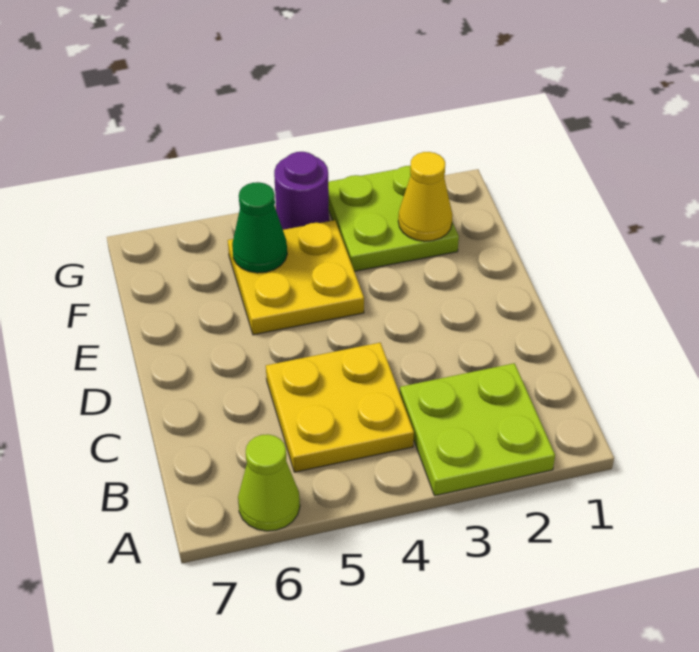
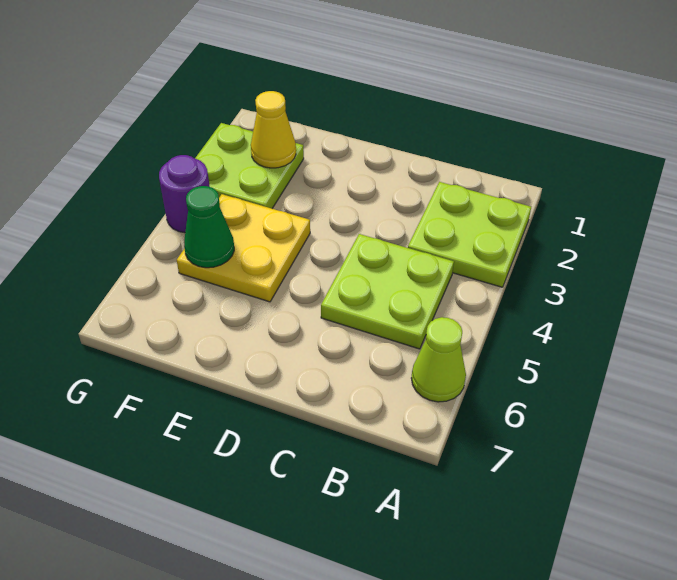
yellow 2x2 plate [266,343,414,472] -> lime 2x2 plate [321,234,454,349]

